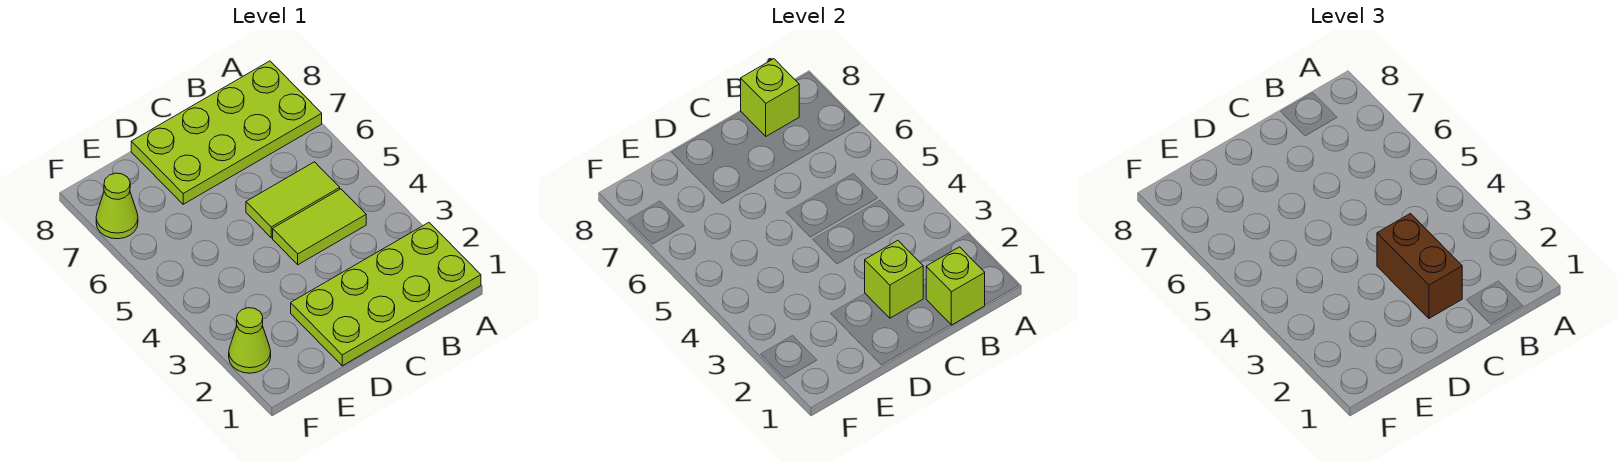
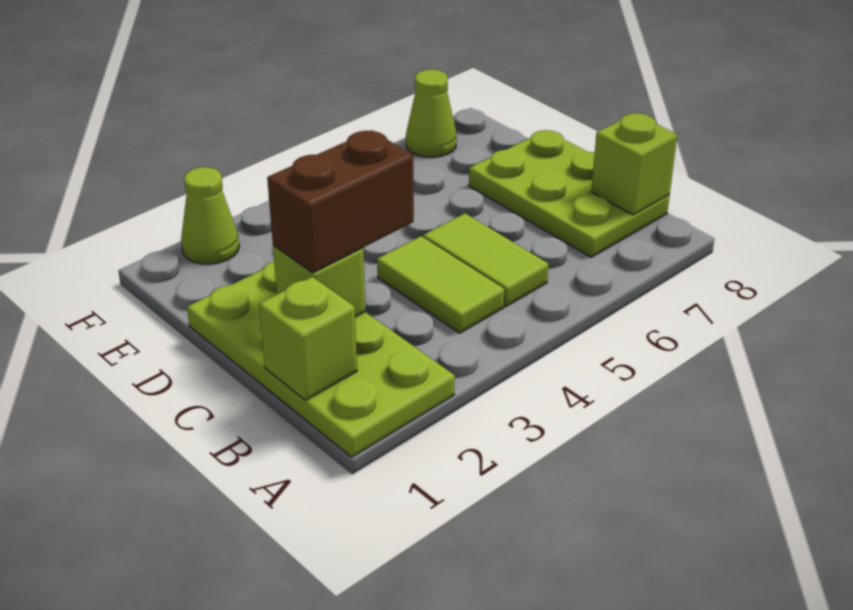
lime 2x4 plate [131,61,322,204] -> lime 2x3 plate [469,130,670,257]

